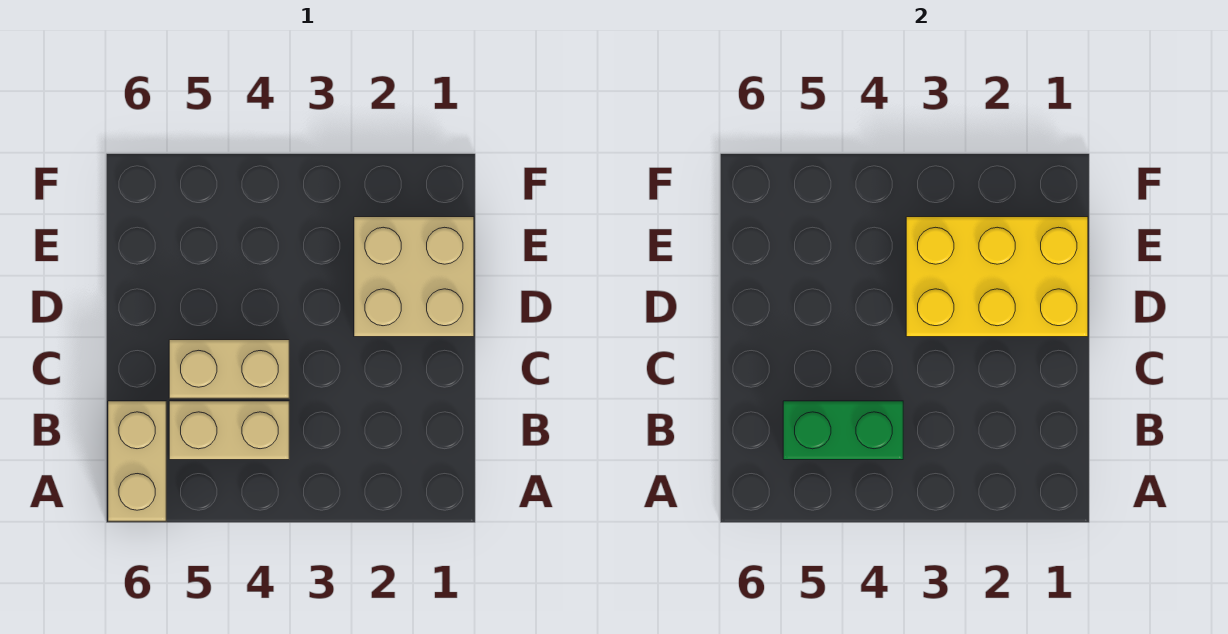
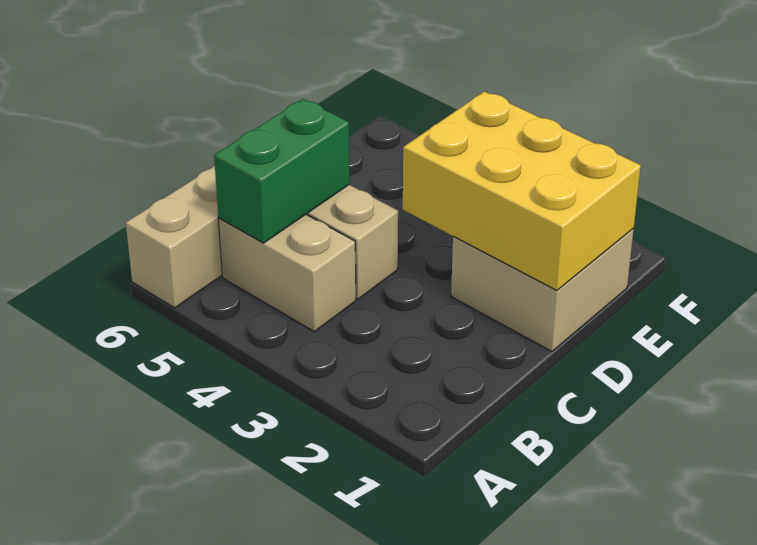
green 1x2 brick [783,401,903,460] -> green 1x2 brick turned to [214,99,350,243]

